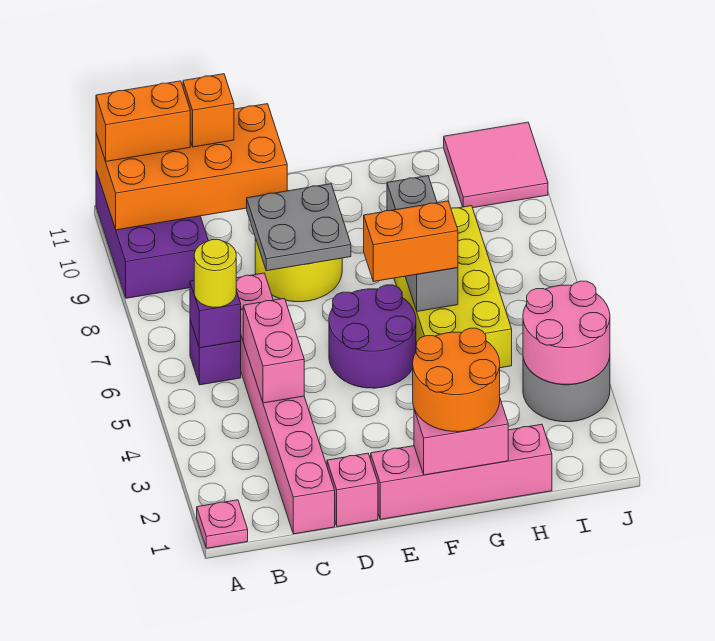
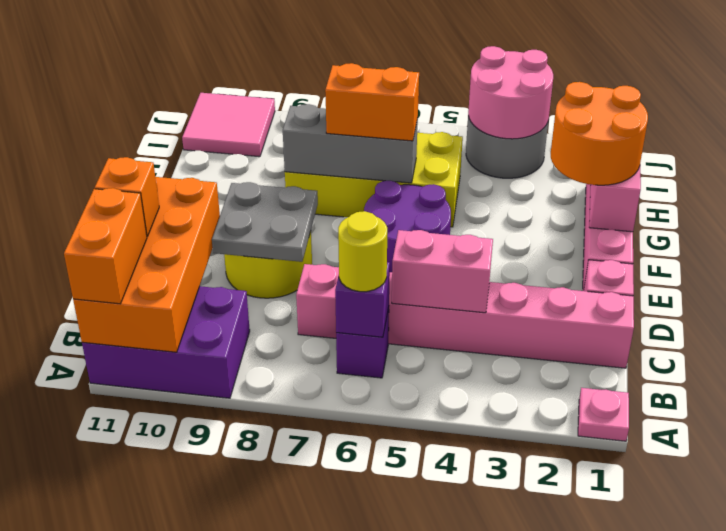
orange 1x2 brick [364,201,458,282] -> orange 1x2 brick turned to [325,63,419,141]

